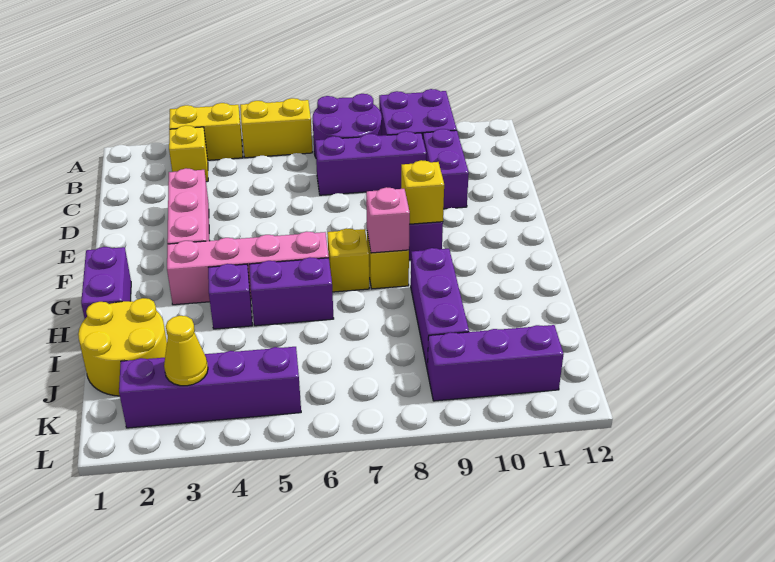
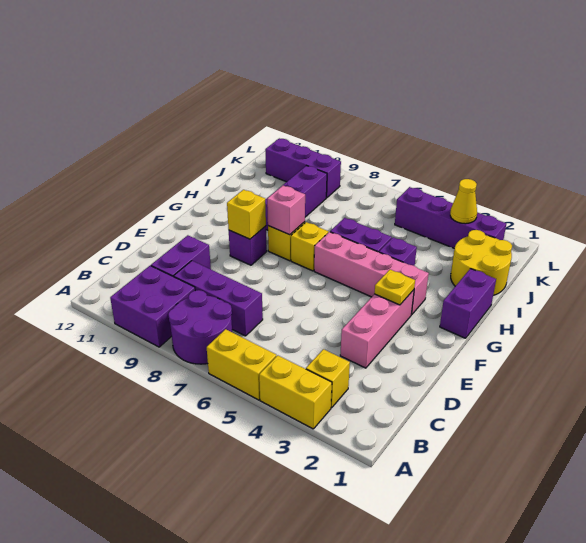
none -> yellow 1x1 plate [374,270,415,305]

